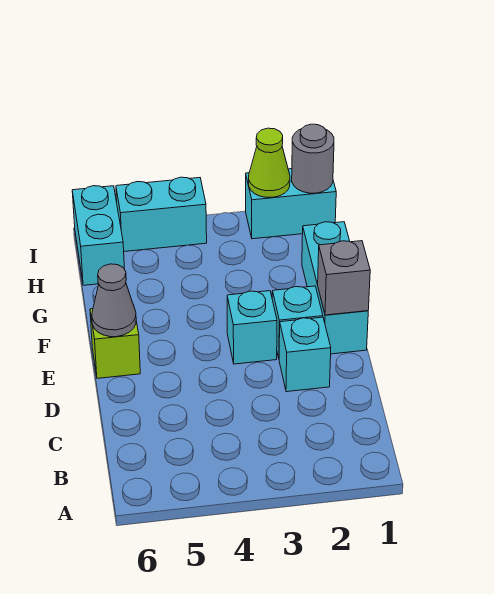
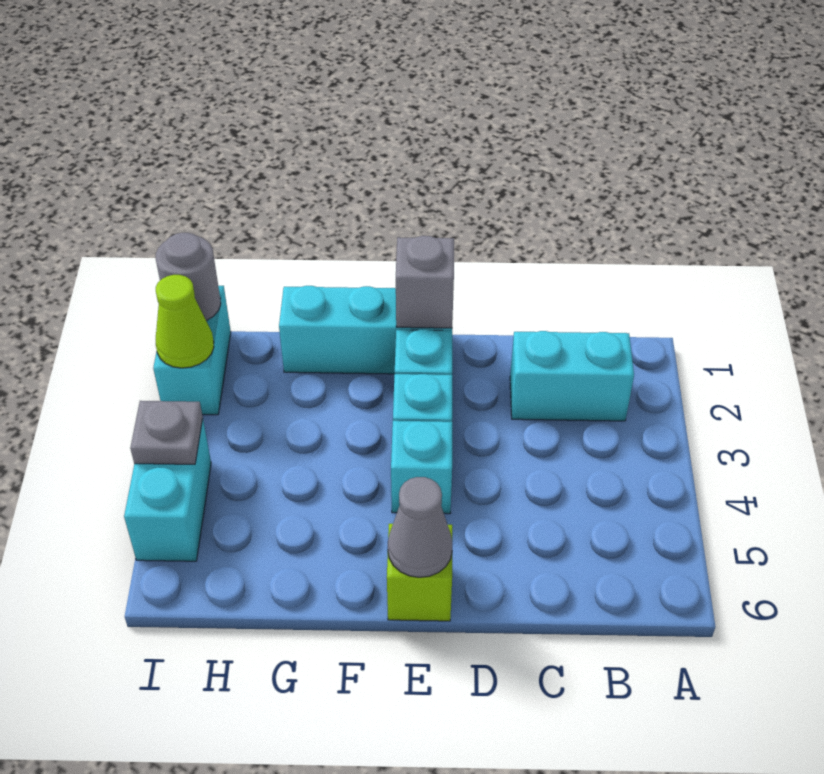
cyan 1x1 brick [279,317,331,392] -> cyan 1x1 brick moved to [391,421,452,514]
cyan 1x2 brick [72,186,124,285] -> cyan 1x2 brick moved to [510,331,634,421]
none -> grey 1x1 plate [130,401,203,464]

